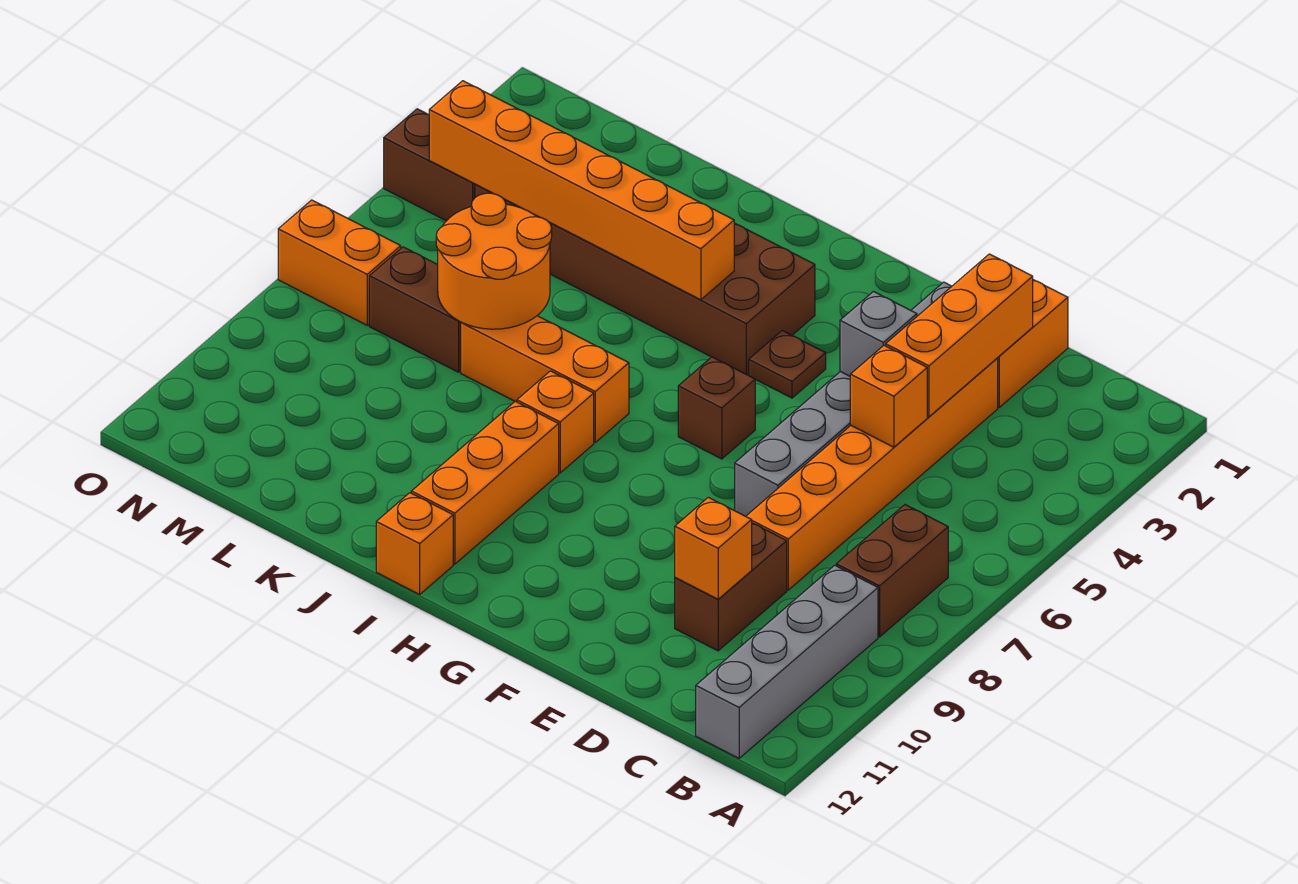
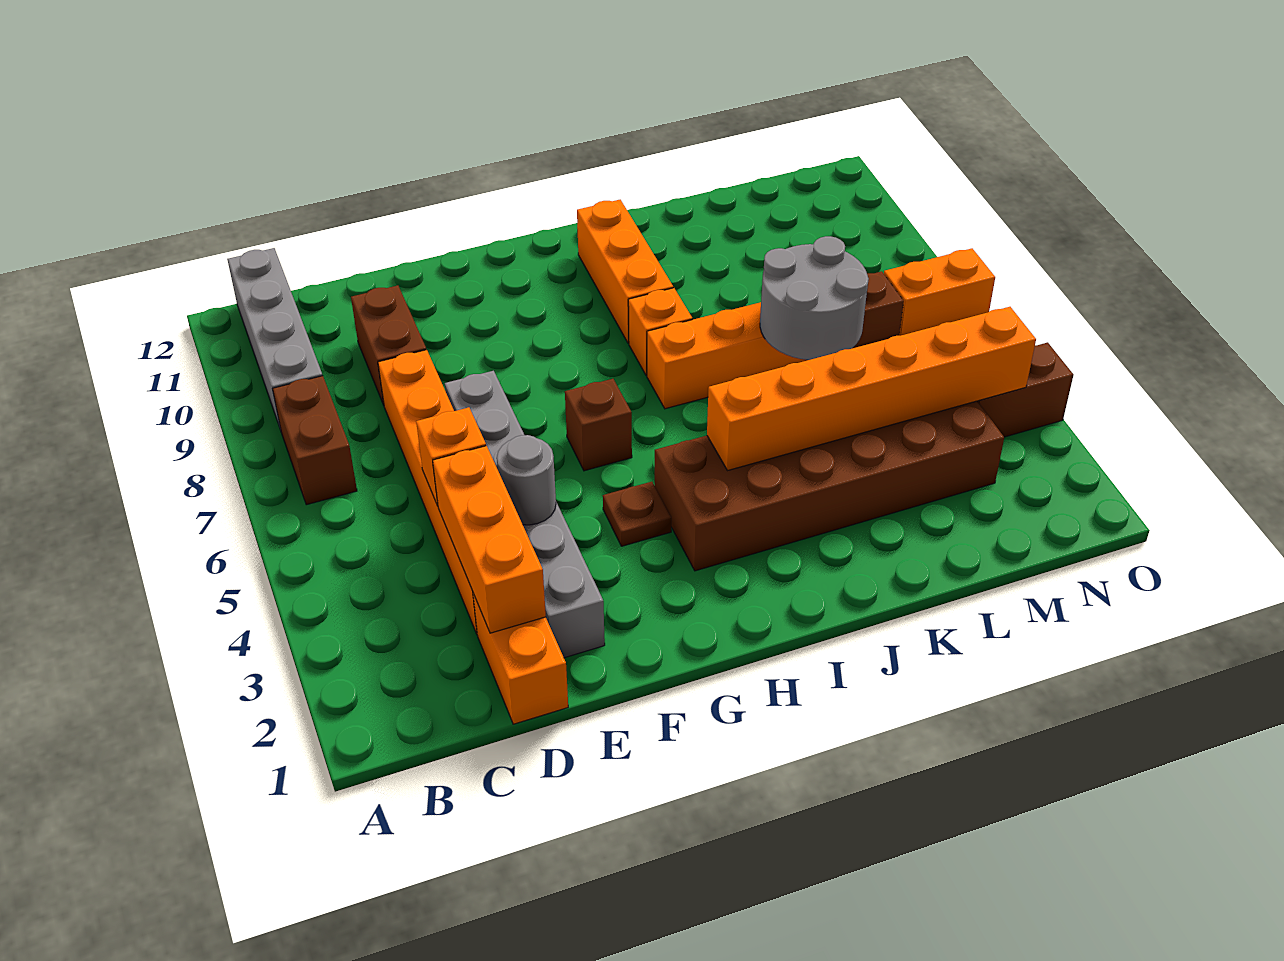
orange 1x1 brick [675,497,752,599] -> none
grey 1x1 brick [840,292,917,376] -> grey 1x1 round brick [497,435,556,525]
orange 1x1 brick [376,493,453,594] -> none
orange 2x2 round brick [436,193,552,329] -> grey 2x2 round brick [760,236,869,360]

